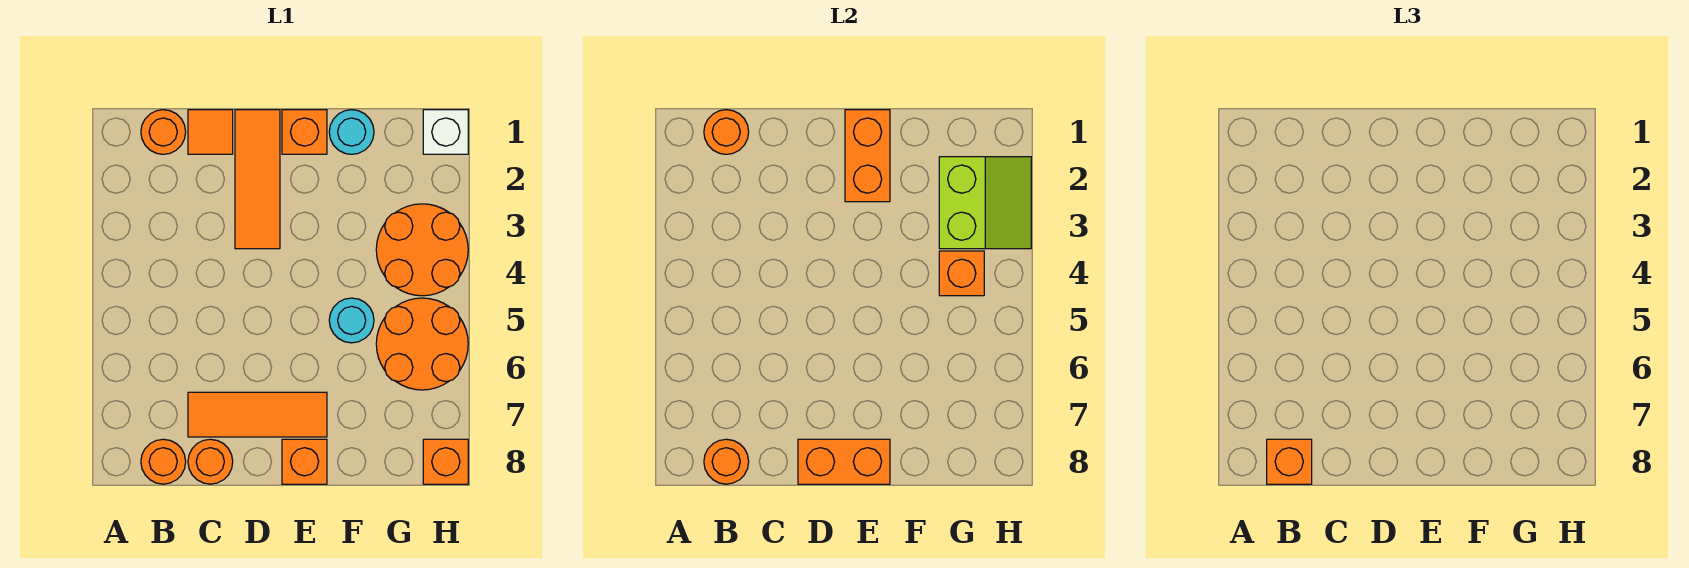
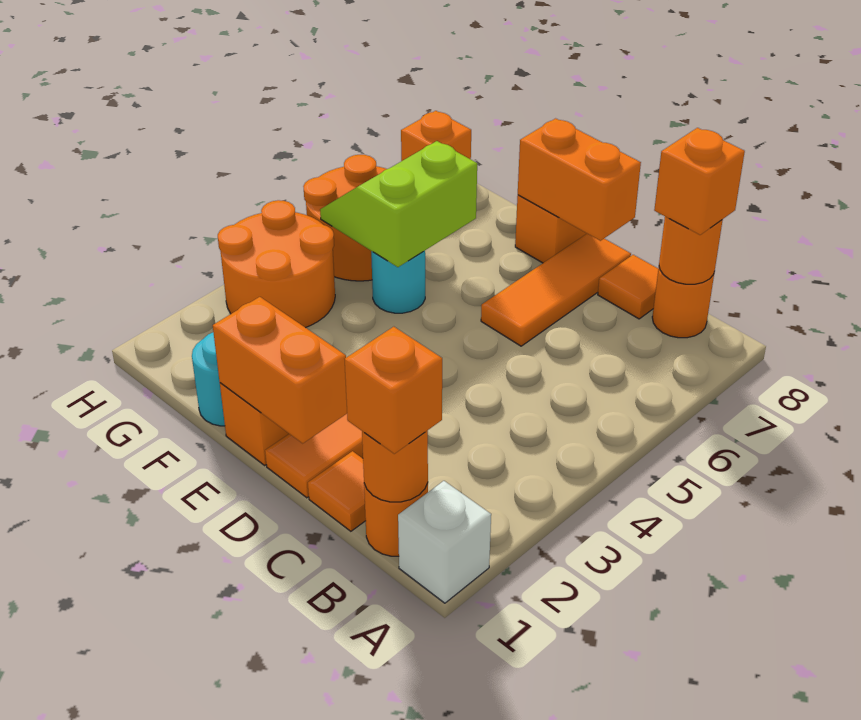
orange 1x3 tile [188,392,327,437] -> orange 1x3 tile turned to [481,234,631,346]
orange 1x1 round brick [188,439,233,484] -> orange 1x1 tile [598,255,658,319]
orange 1x2 brick [845,110,890,202] -> orange 1x2 brick turned to [213,297,347,443]
lime 2x2 slope [939,157,1031,249] -> lime 2x2 slope moved to [320,141,477,267]
orange 1x1 brick [939,251,984,296] -> orange 1x1 brick moved to [345,327,442,454]
white 1x1 brick [423,110,468,154] -> white 1x1 brick moved to [398,481,491,603]

